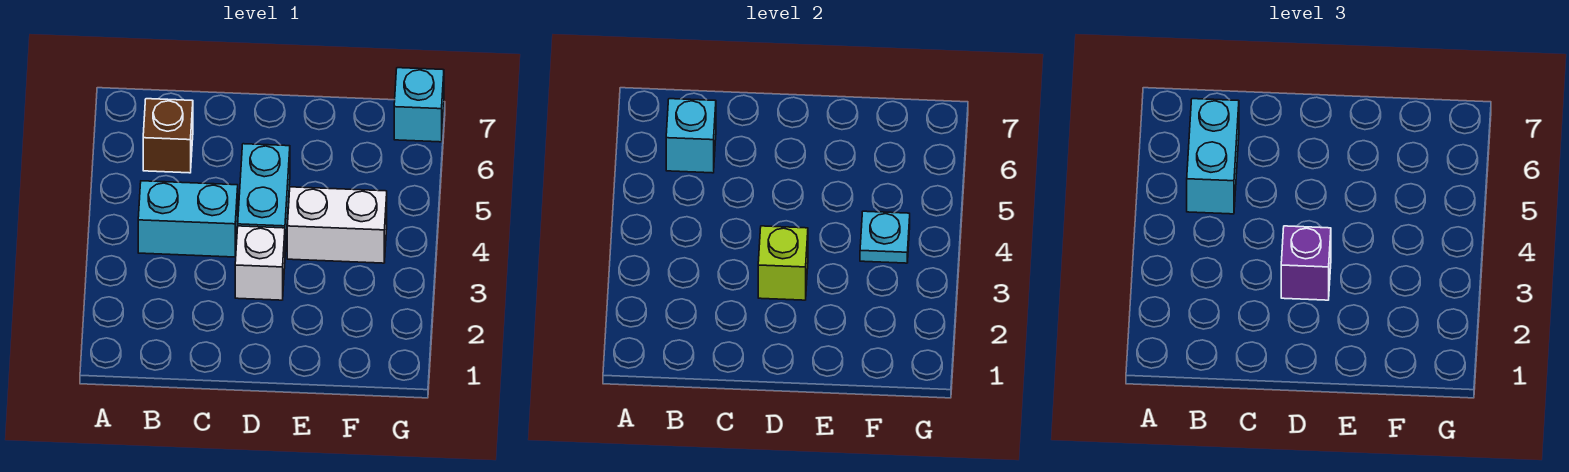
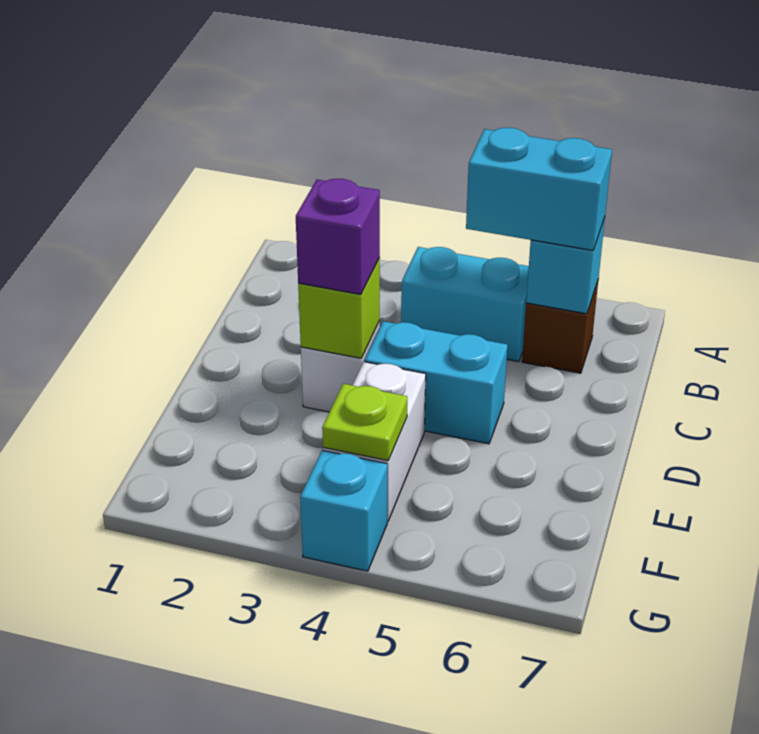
cyan 1x2 brick [138,181,238,257] -> cyan 1x2 brick turned to [401,247,529,362]
cyan 1x1 plate [860,211,910,263] -> lime 1x1 plate [322,384,407,461]
cyan 1x1 brick [394,68,444,142] -> cyan 1x1 brick moved to [300,450,387,571]

